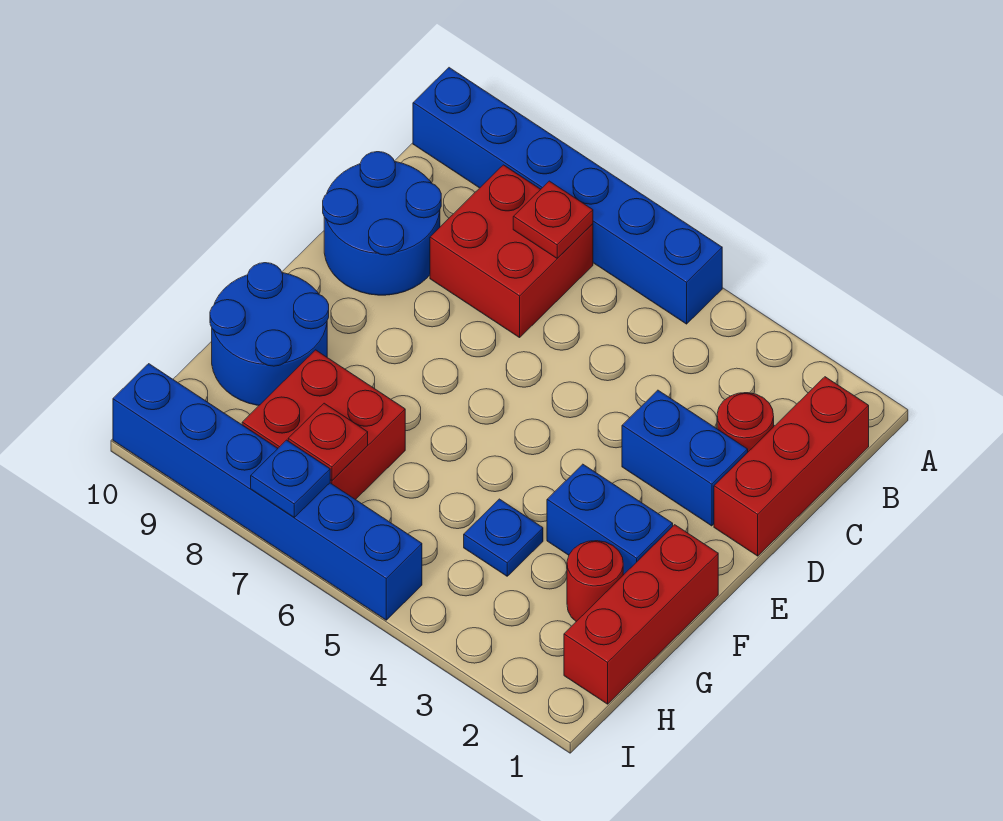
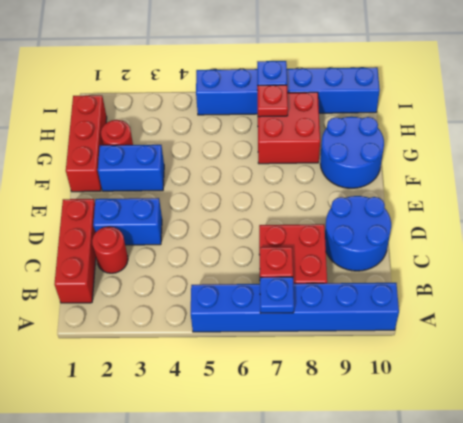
blue 1x1 plate [464,499,543,576] -> blue 1x1 plate moved to [260,277,294,313]

